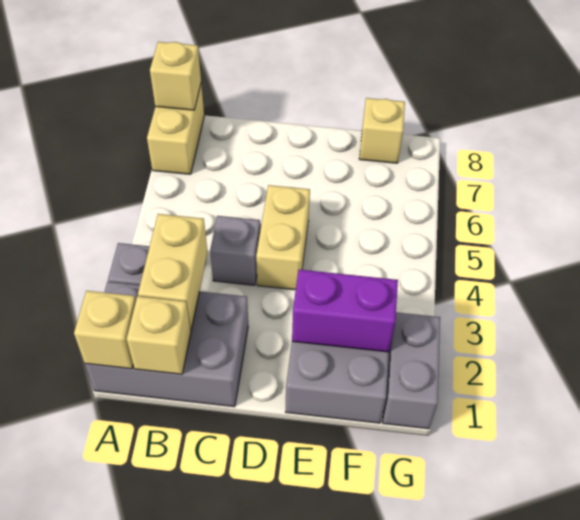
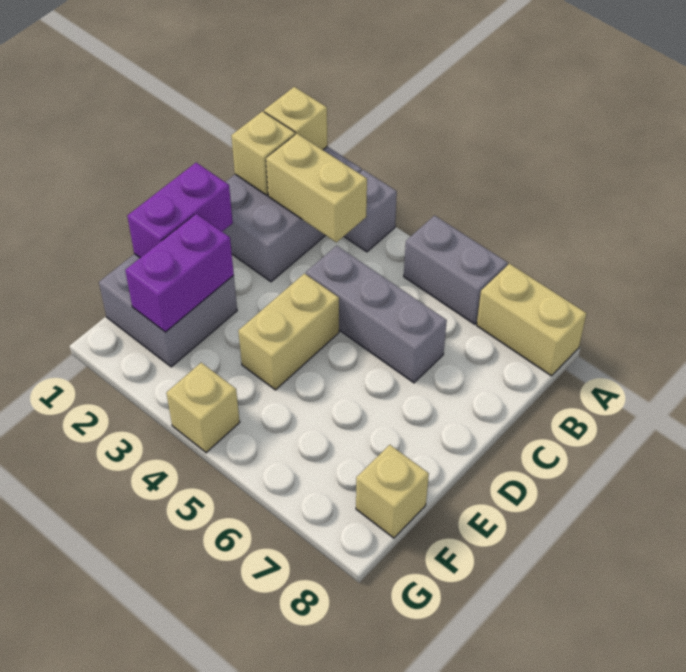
tan 1x1 brick [150,42,201,110] -> tan 1x1 brick moved to [167,363,240,453]
grey 1x1 brick [210,216,260,285] -> grey 1x3 brick [306,246,447,383]
none -> purple 1x2 brick [127,163,233,258]
tan 1x2 brick [256,185,310,290] -> tan 1x2 brick turned to [238,274,339,390]
grey 1x2 brick [383,312,440,429] -> grey 1x2 brick moved to [404,216,507,324]

